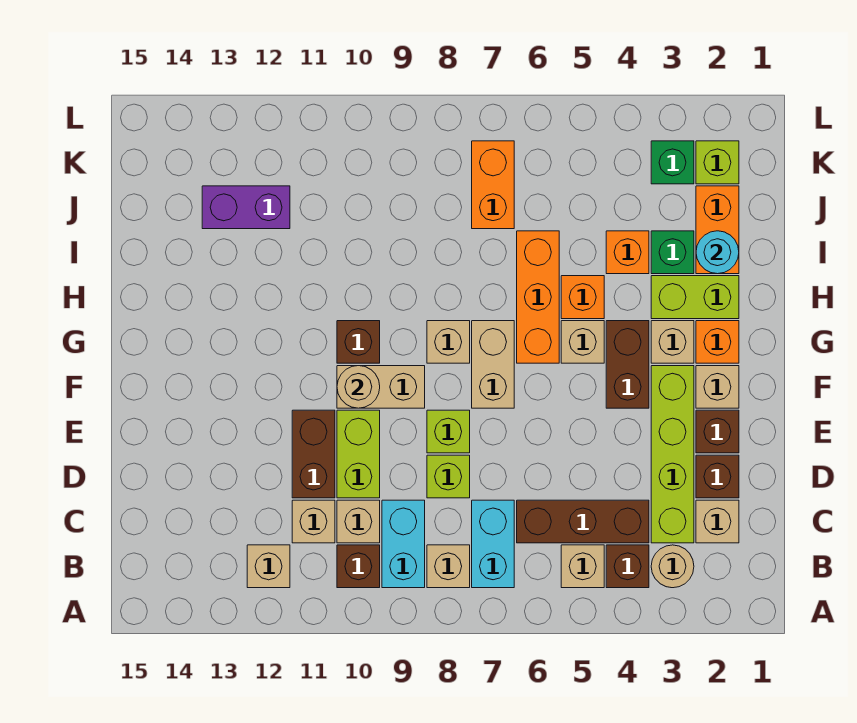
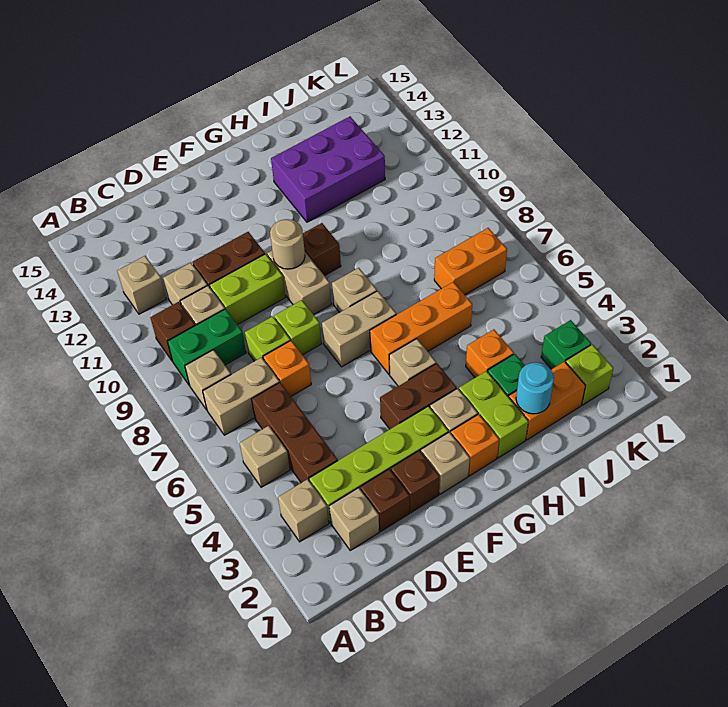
tan 1x1 round brick [651,545,694,588] -> tan 1x1 brick [278,479,329,542]
brown 1x1 brick [606,545,649,588] -> none
cyan 1x2 brick [472,500,514,588] -> tan 1x2 brick [203,357,279,435]
cyan 1x2 brick [382,500,425,588] -> green 1x2 brick [168,309,246,385]
orange 1x1 brick [561,276,604,319] -> orange 1x1 brick moved to [263,341,311,396]
purple 1x2 brick [202,186,290,229] -> purple 2x3 brick [271,116,385,222]

